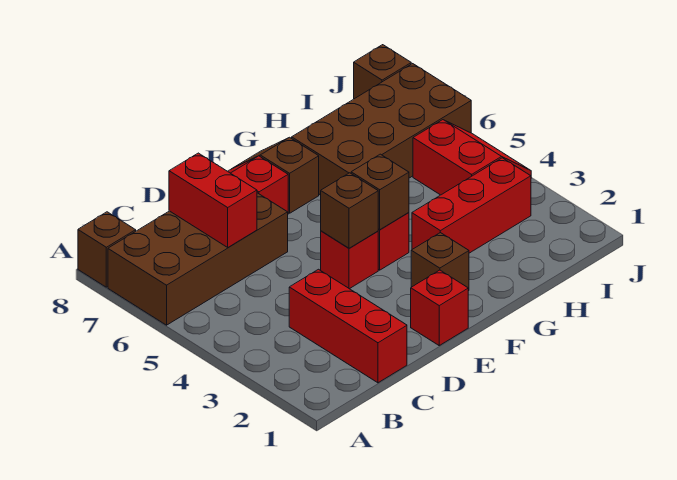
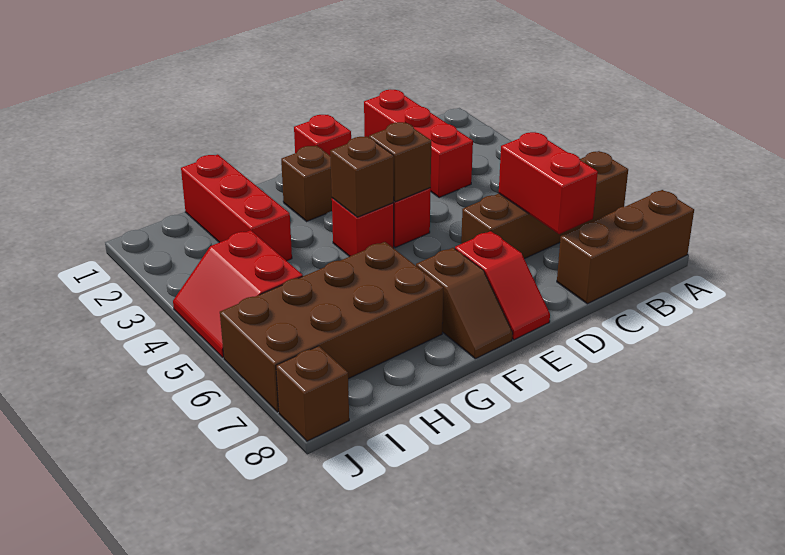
brown 2x4 brick [108,193,288,325] -> brown 1x4 brick [461,151,628,259]
brown 1x1 brick [78,212,136,287] -> brown 1x3 brick [557,190,694,304]
red 1x3 brick [412,158,531,253] -> red 1x3 brick turned to [181,154,292,261]

